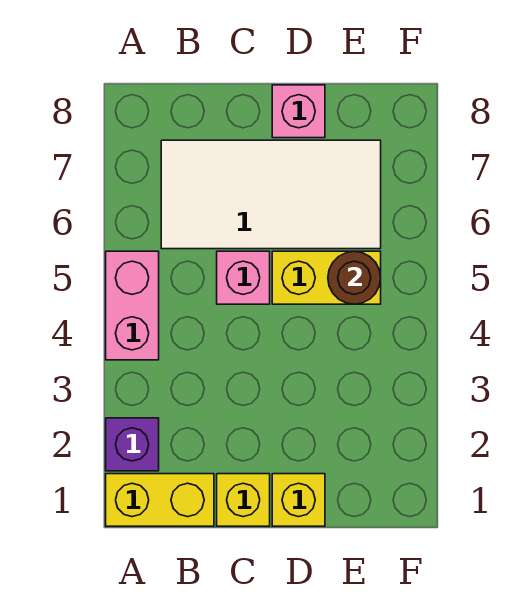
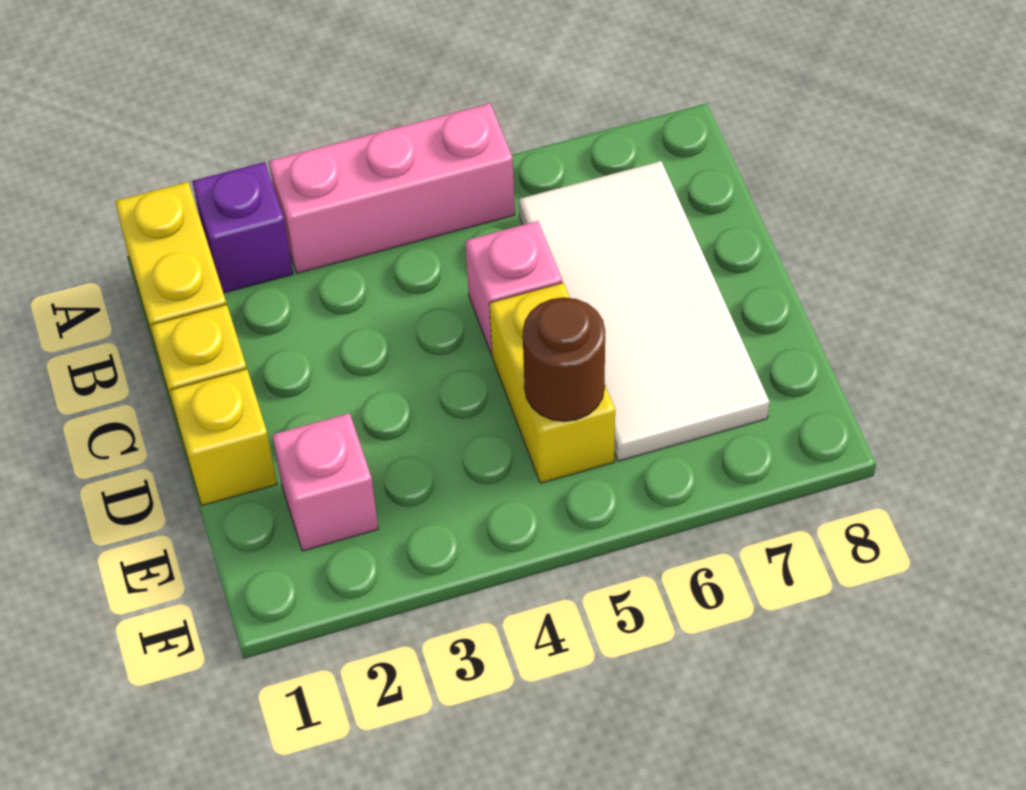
pink 1x2 brick [106,251,159,360] -> pink 1x3 brick [269,103,515,273]
pink 1x1 brick [272,85,325,138] -> pink 1x1 brick moved to [272,413,378,551]

